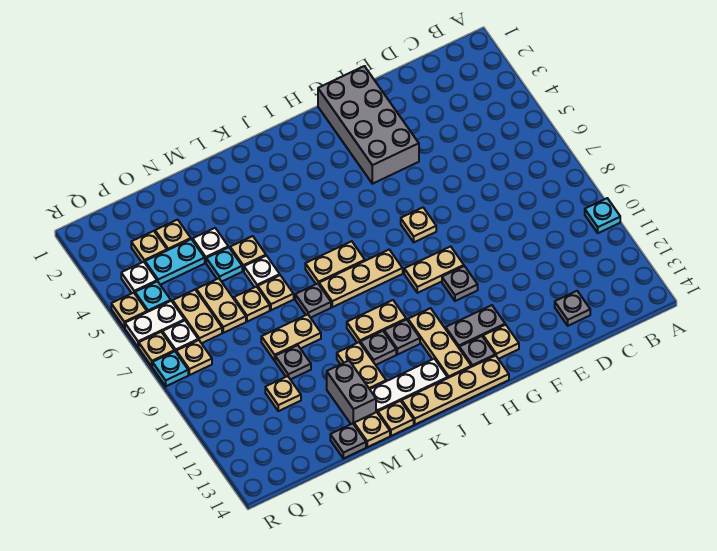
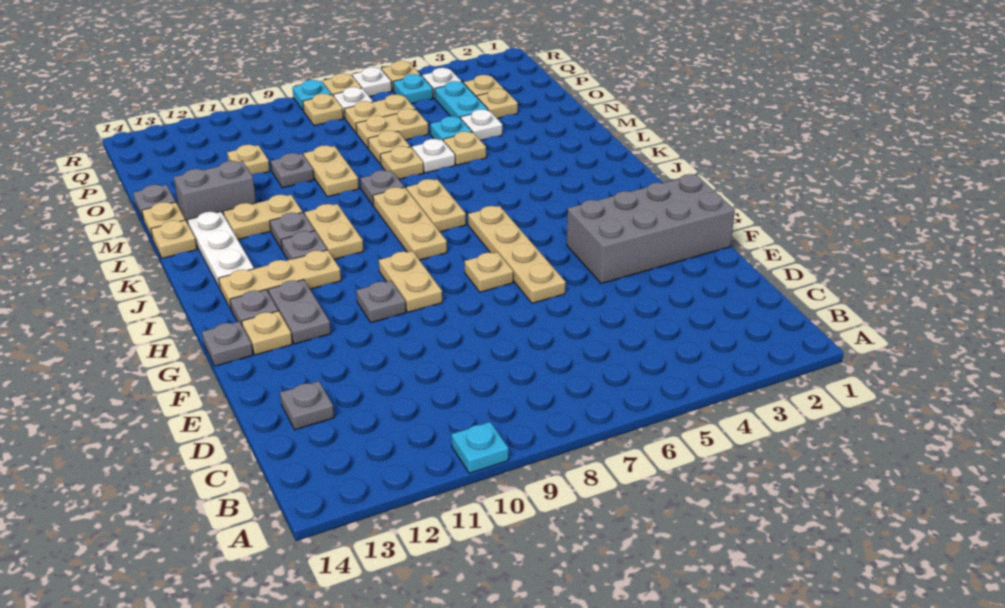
none -> grey 1x1 plate [202,321,253,366]
tan 1x4 plate [402,356,509,425] -> tan 1x4 plate moved to [468,206,566,303]
white 1x2 plate [125,301,185,347] -> white 1x1 plate [352,67,392,97]

